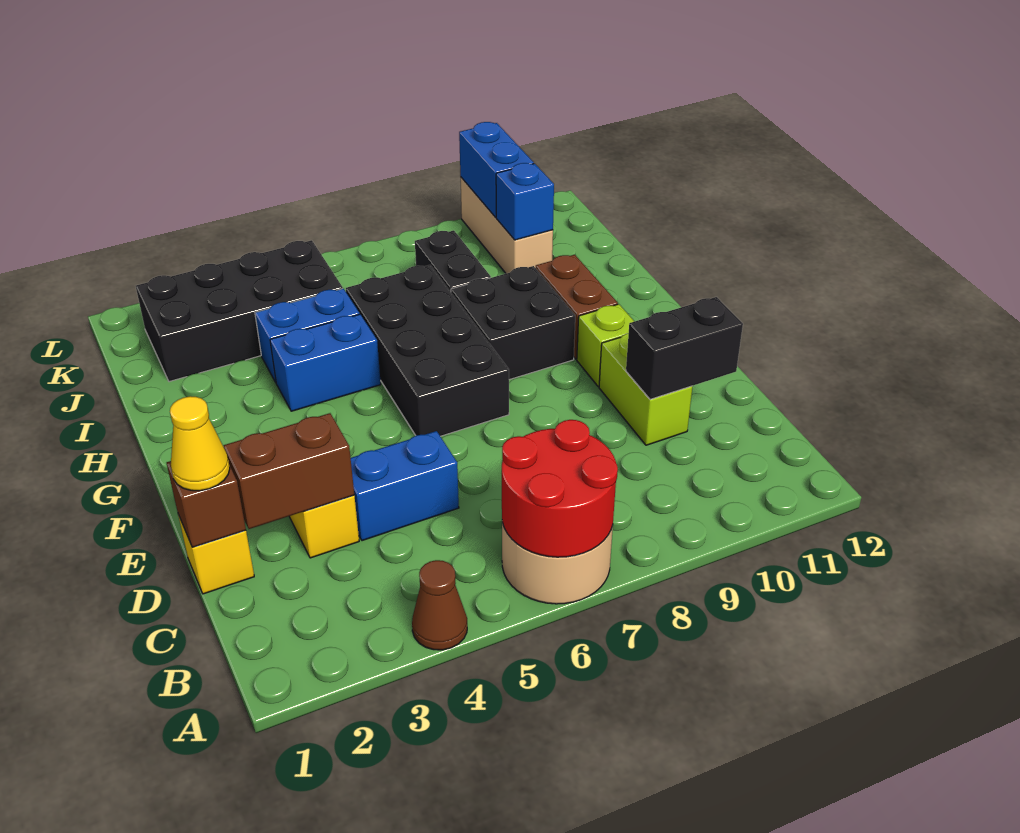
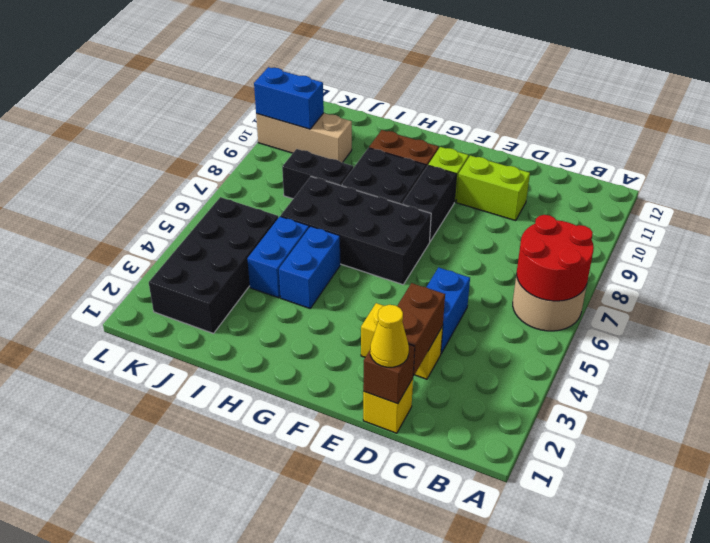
brown 1x1 cone [412,560,467,650] -> none
black 1x2 brick [626,297,743,399] -> black 1x2 brick moved to [402,165,457,241]
blue 1x1 brick [496,163,554,240] -> none

